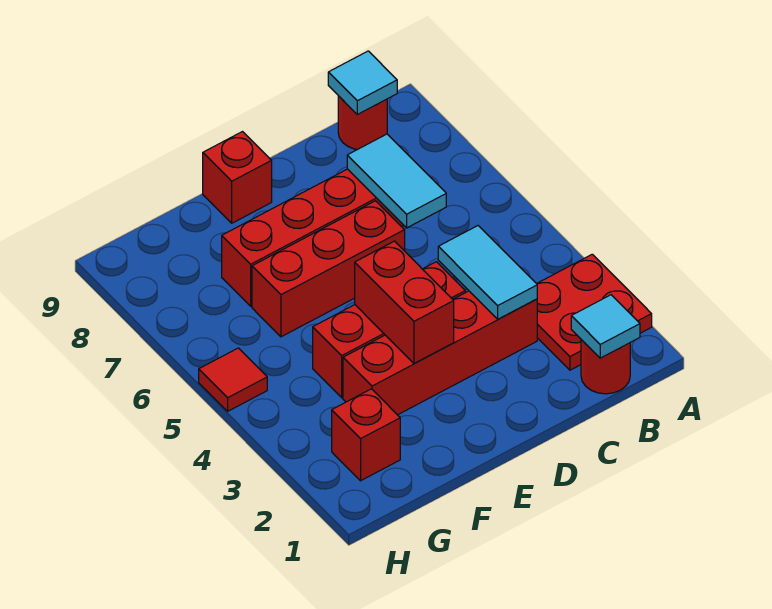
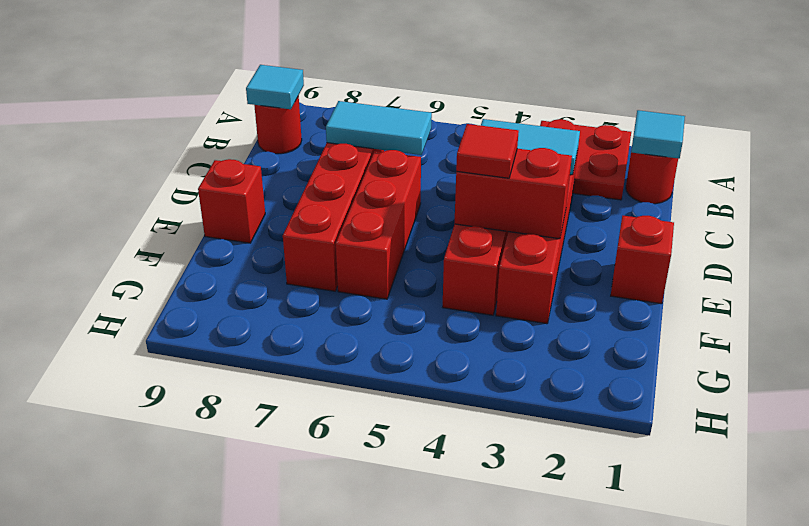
red 1x1 brick [332,389,400,481] -> red 1x1 brick moved to [611,216,674,304]
red 1x1 tile [199,348,267,411] -> red 1x1 tile moved to [456,124,519,178]

